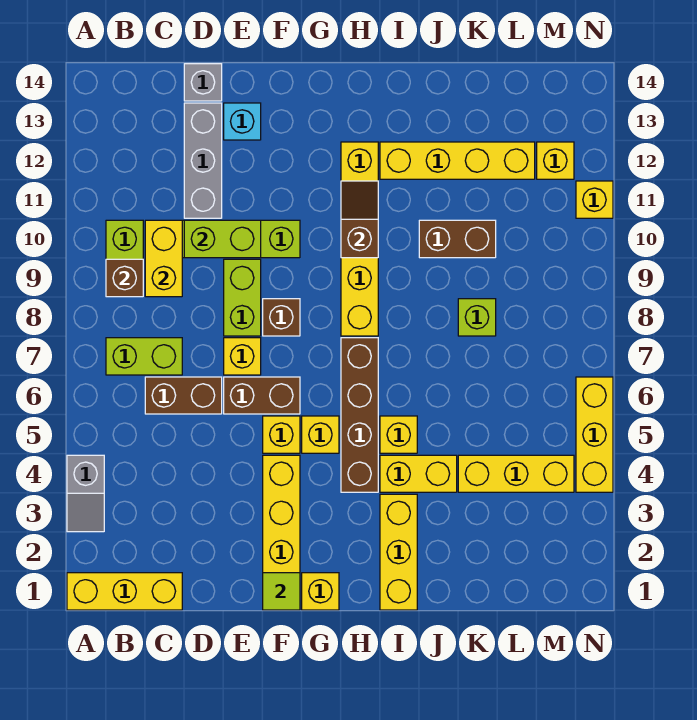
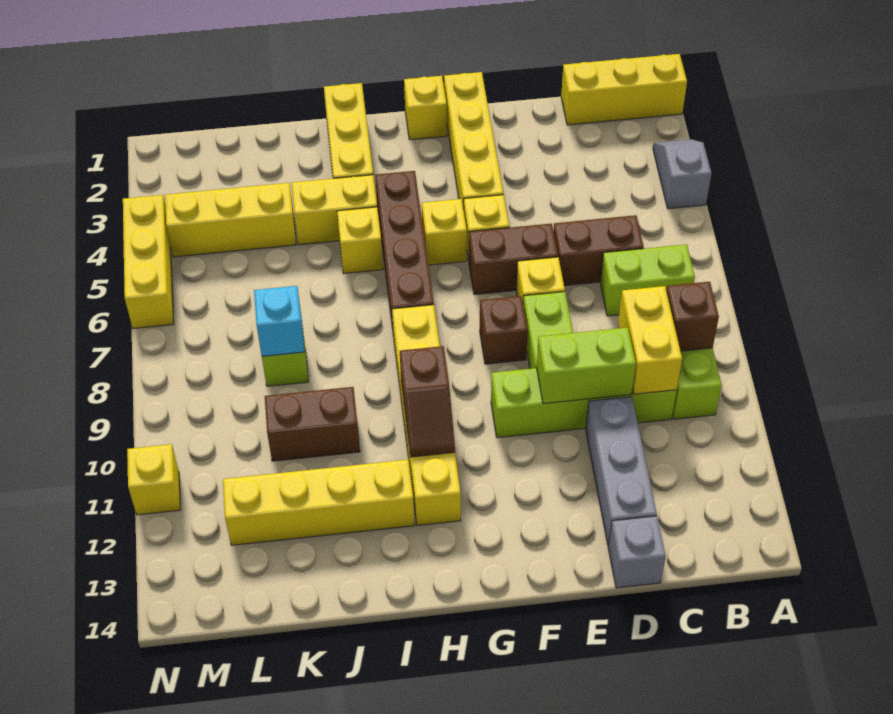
cyan 1x1 brick [224,103,261,140] -> cyan 1x1 brick moved to [254,286,304,356]
lime 1x1 tile [263,573,300,610] -> none
yellow 1x1 brick [537,142,574,179] -> none

